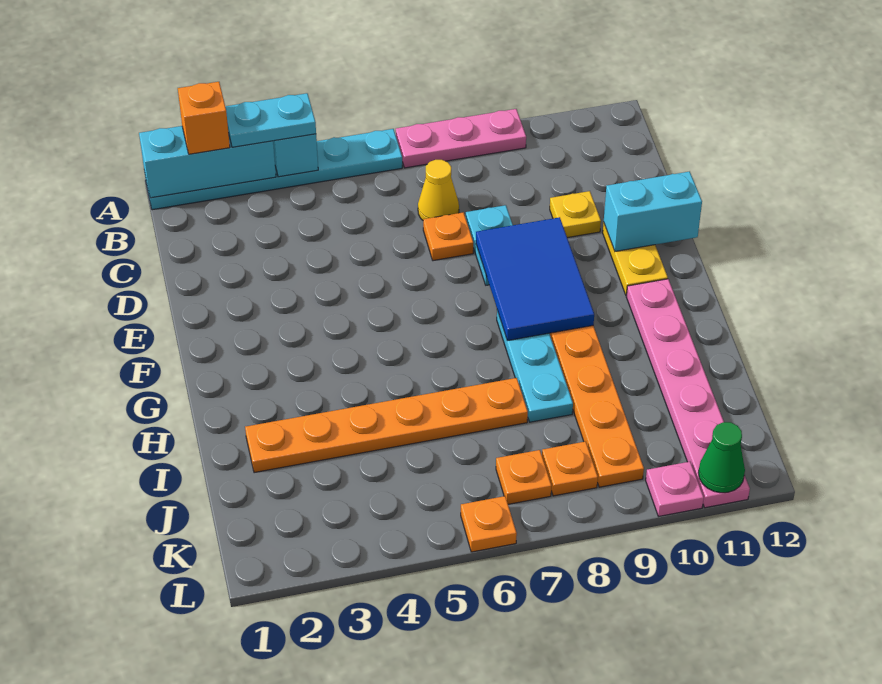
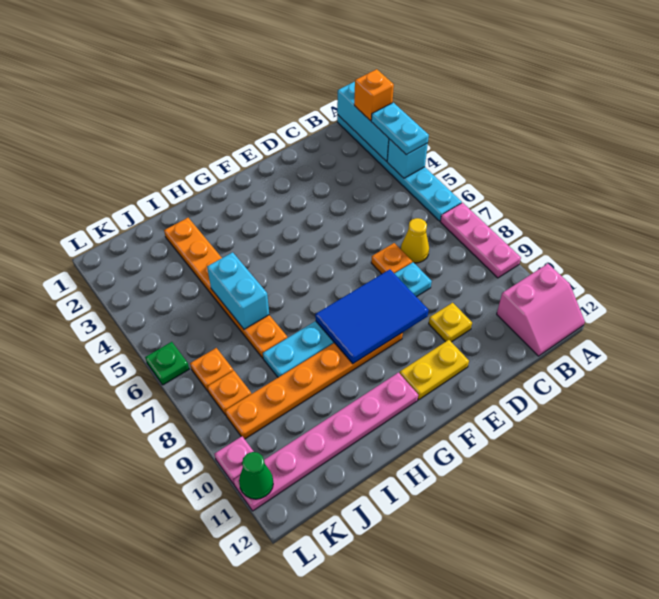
none -> pink 2x2 slope [497,264,585,356]
cyan 1x2 brick [604,171,702,251] -> cyan 1x2 brick moved to [207,252,269,329]
orange 1x1 plate [461,496,517,552] -> green 1x1 plate [145,342,189,385]

